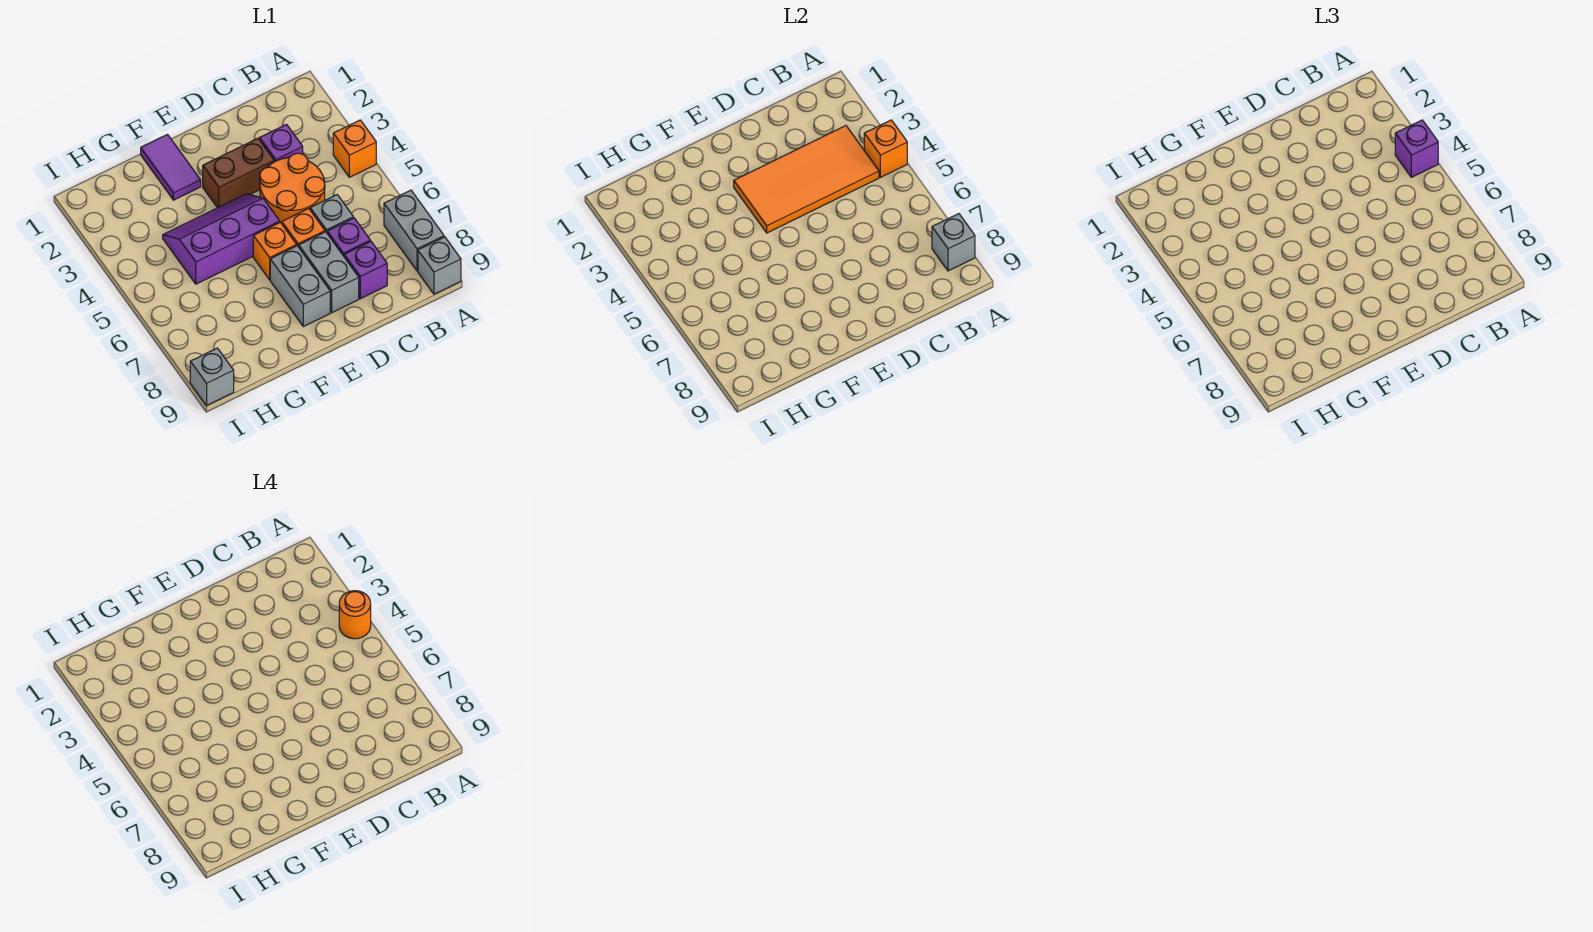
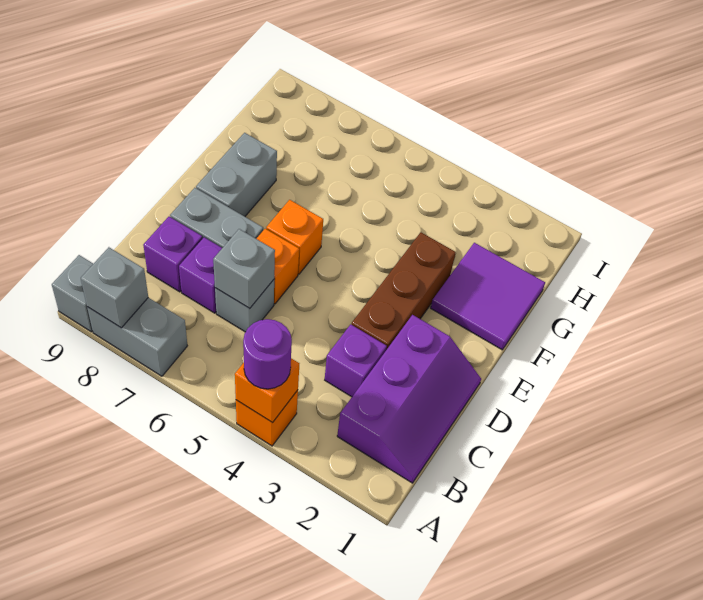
purple 1x1 brick [1395,120,1438,177] -> purple 1x1 round brick [243,319,292,389]
orange 1x1 round brick [339,591,371,639] -> none
orange 2x4 tile [734,126,879,233] -> none
orange 2x2 round brick [260,153,325,224] -> none
brown 1x2 brick [203,138,274,208] -> brown 1x3 brick [352,233,456,350]
purple 2x3 slope [163,194,280,284] -> purple 2x3 slope moved to [337,315,481,483]
grey 1x2 brick [270,246,330,327] -> grey 1x2 brick turned to [196,133,277,216]
purple 1x2 tile [141,134,201,200] -> purple 2x2 tile [431,243,545,350]
grey 1x1 brick [190,348,234,405] -> grey 1x1 brick moved to [213,229,275,308]

